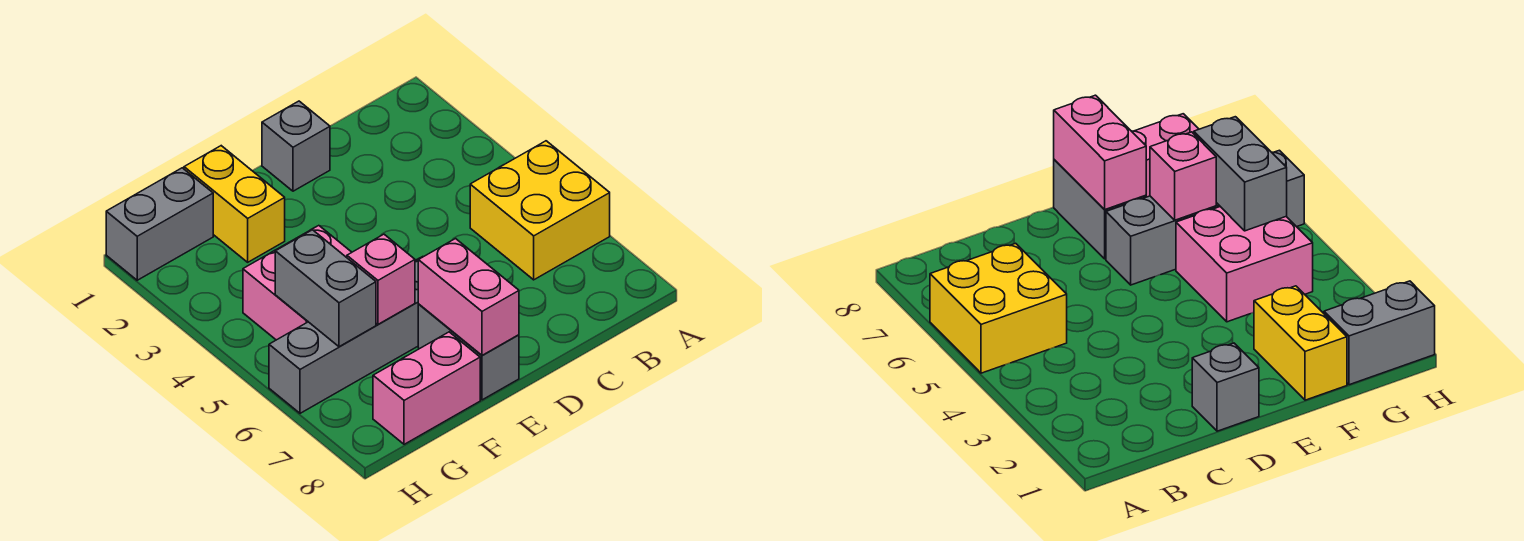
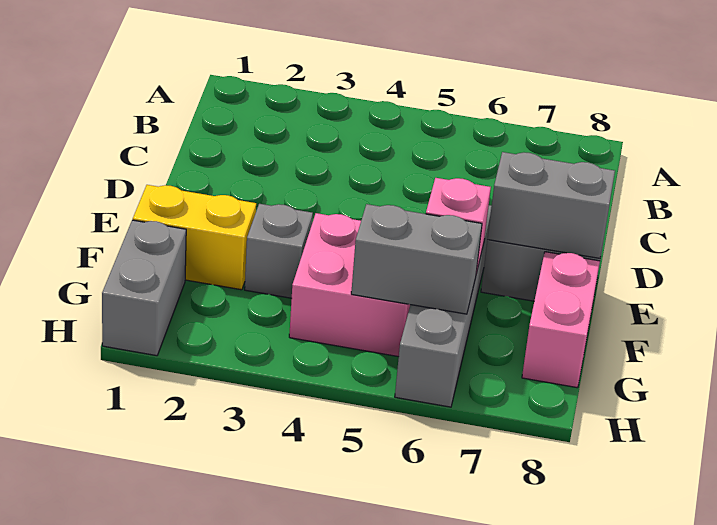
yellow 2x2 brick [470,141,610,280] -> none
grey 1x1 brick [262,101,330,191] -> grey 1x1 brick moved to [245,204,313,298]
pink 1x2 brick [418,239,519,356] -> grey 1x2 brick [487,152,615,258]

